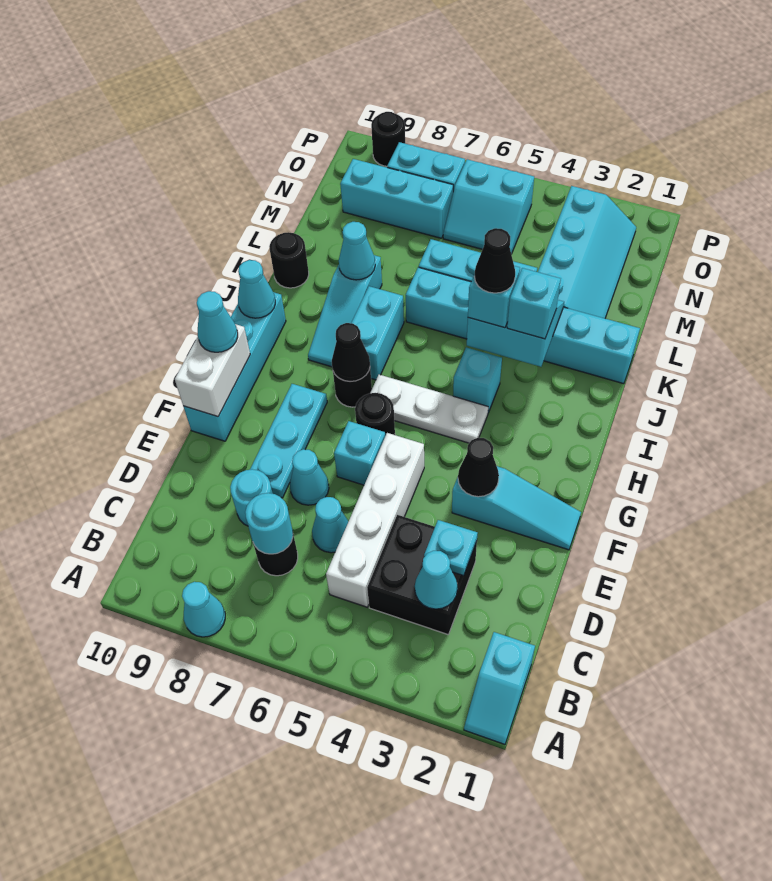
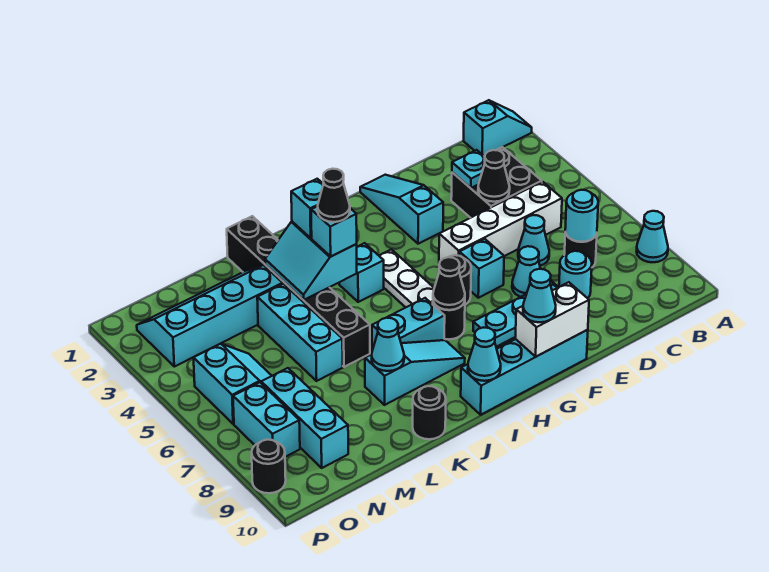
cyan 1x1 cone [415,551,457,609] -> none
black 1x1 cone [458,438,499,497] -> black 1x1 cone moved to [478,150,510,202]
cyan 1x6 brick [406,267,640,384] -> black 1x6 brick [227,216,370,367]

